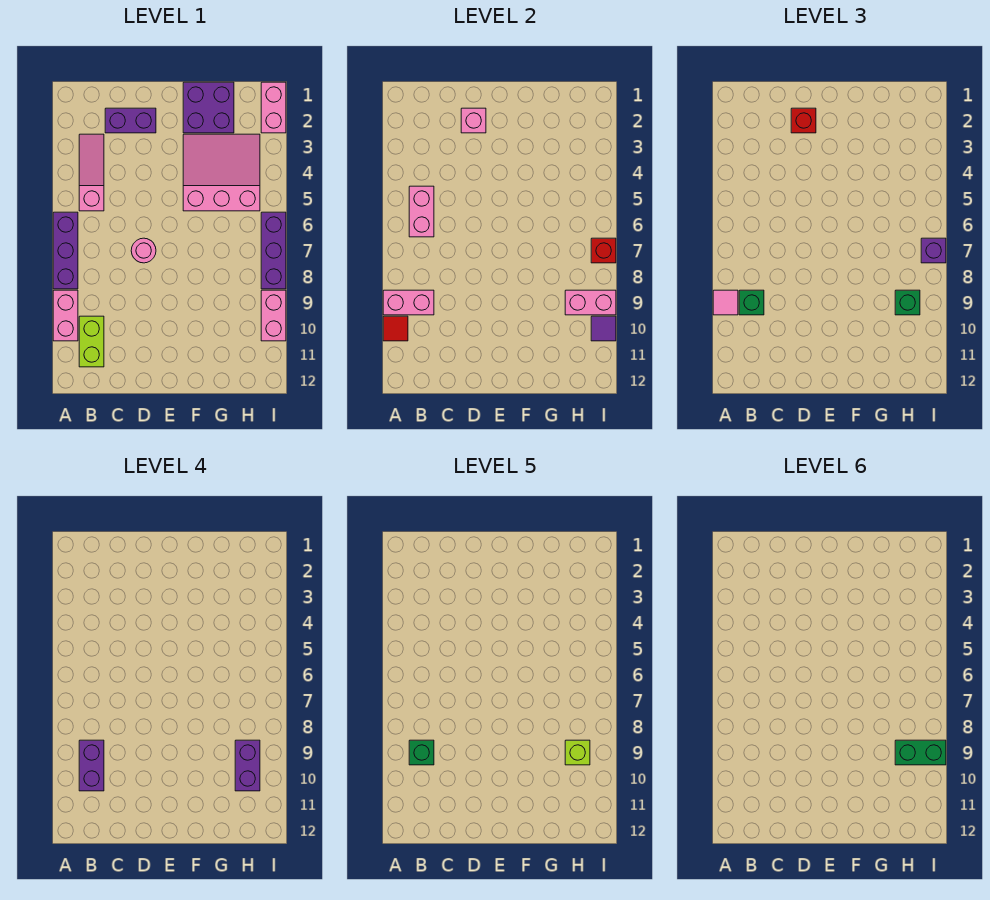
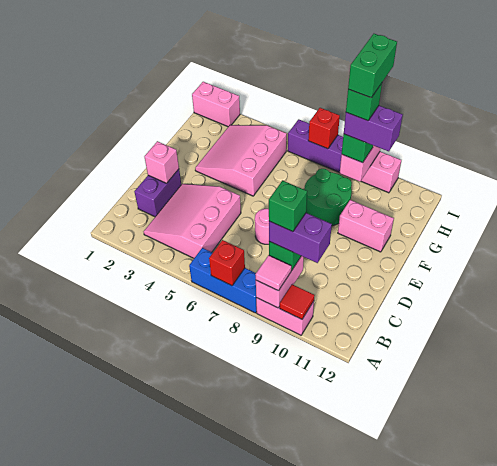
purple 1x3 brick [53,212,78,289] -> blue 1x3 brick [189,248,257,313]
pink 1x3 slope [79,134,104,211] -> pink 3x3 slope [144,184,241,258]
pink 1x2 brick [409,186,434,237] -> pink 1x2 brick moved to [338,200,394,252]
lime 1x2 brick [79,316,104,367] -> none
red 1x1 brick [791,108,816,133] -> red 1x1 brick moved to [209,240,245,286]
purple 2x2 brick [183,82,234,133] -> none
none -> green 2x2 round brick [304,169,352,226]
lime 1x1 brick [565,740,590,765] -> green 1x1 brick [346,83,382,121]
purple 1x1 brick [921,238,946,263] -> none
purple 1x1 tile [591,316,616,341] -> none

